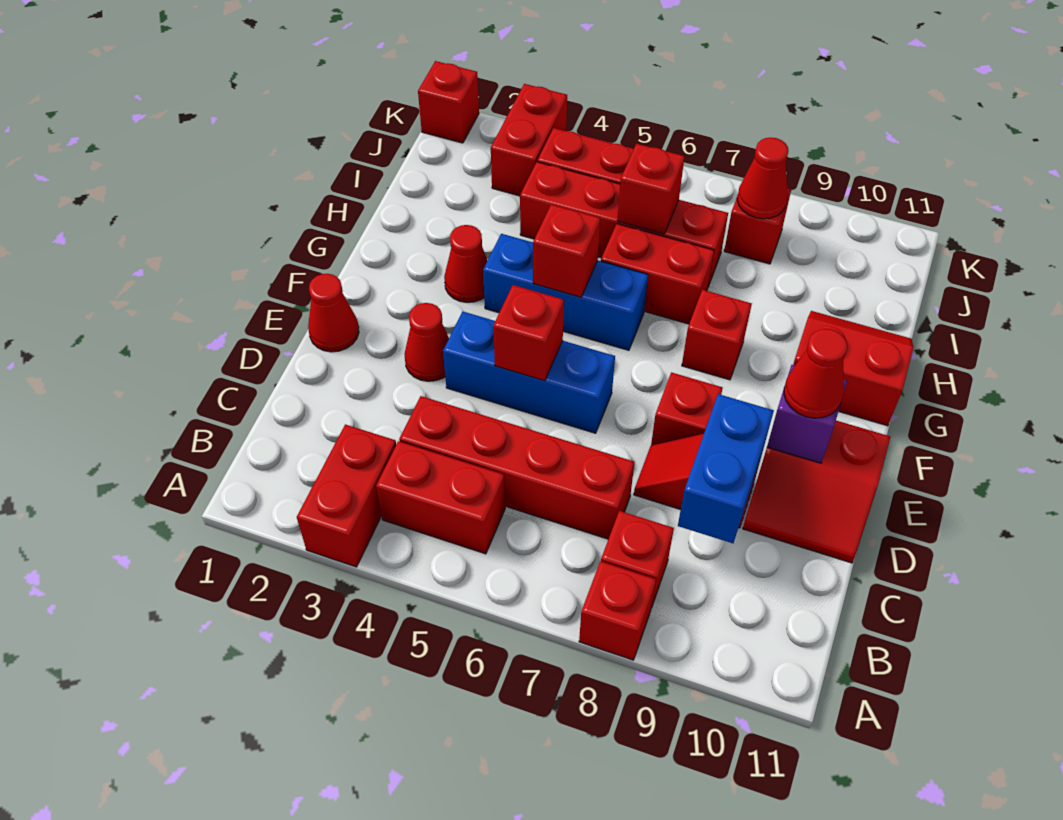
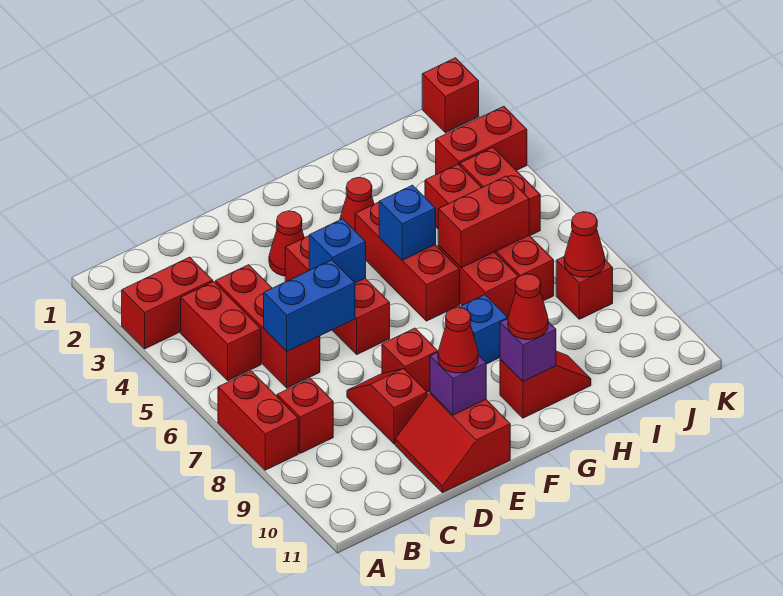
red 1x1 brick [579,561,656,660] -> red 1x2 brick [218,371,298,470]
red 1x4 brick [399,396,634,539] -> red 1x3 brick [216,265,320,388]
blue 1x2 brick [678,394,774,543] -> blue 1x2 brick moved to [264,260,355,352]
red 1x1 cone [308,274,359,352] -> red 1x1 cone moved to [508,274,548,340]
blue 1x3 brick [443,312,615,433] -> red 1x3 brick [285,236,390,354]
red 1x1 brick [493,285,564,381] -> blue 1x1 brick [309,219,366,283]
blue 1x3 brick [483,234,648,350] -> red 1x3 brick [355,202,460,321]
red 1x1 brick [533,204,600,297] -> blue 1x1 brick [379,185,436,260]
red 1x1 brick [682,290,752,380] -> blue 1x1 brick [458,295,508,364]
red 2x2 slope [793,311,913,426] -> red 1x2 slope [500,351,591,418]
none -> purple 1x1 brick [500,319,556,382]
red 1x1 brick [617,144,685,234] -> red 1x2 brick [438,176,529,268]

